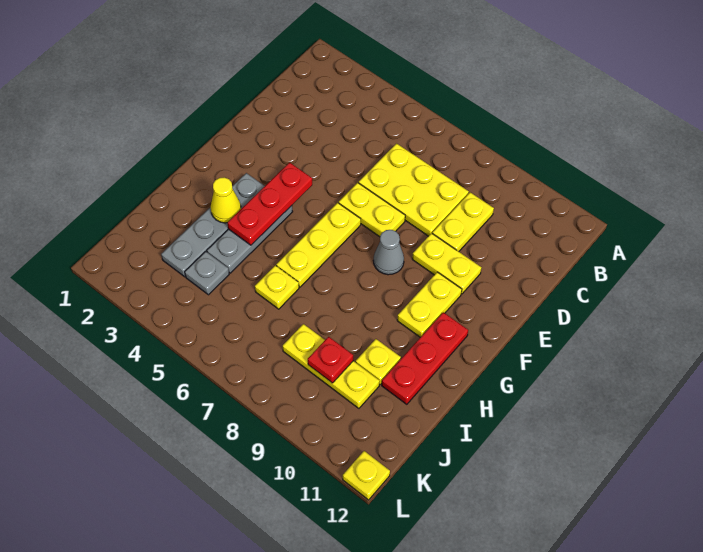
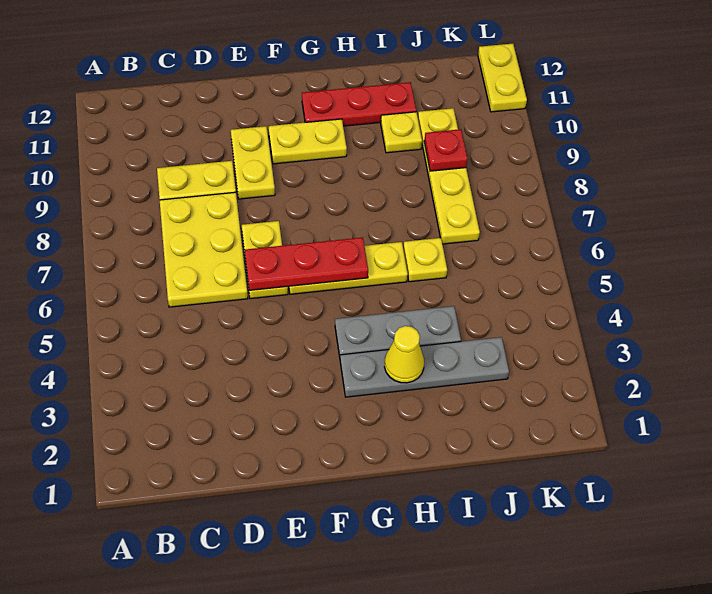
red 1x3 plate [227,163,312,245] -> red 1x3 plate moved to [244,237,368,290]
grey 1x1 cone [374,230,404,275] -> none
grey 1x1 plate [185,251,229,295] -> none
yellow 1x3 plate [283,324,380,408] -> yellow 1x4 plate [418,108,480,244]
yellow 1x1 plate [343,451,390,500] -> yellow 1x2 plate [478,44,527,112]

